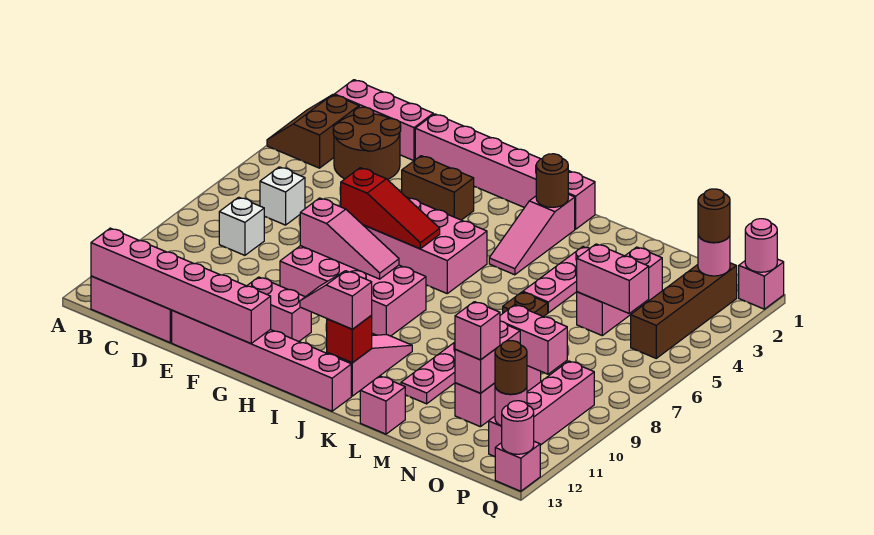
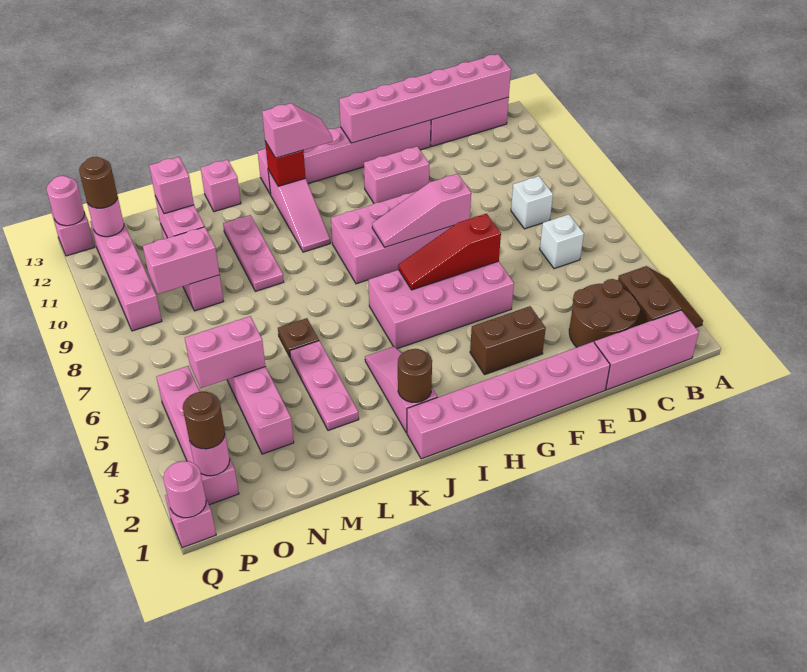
brown 1x4 brick [631,263,737,358] -> pink 1x4 brick [156,366,239,505]

